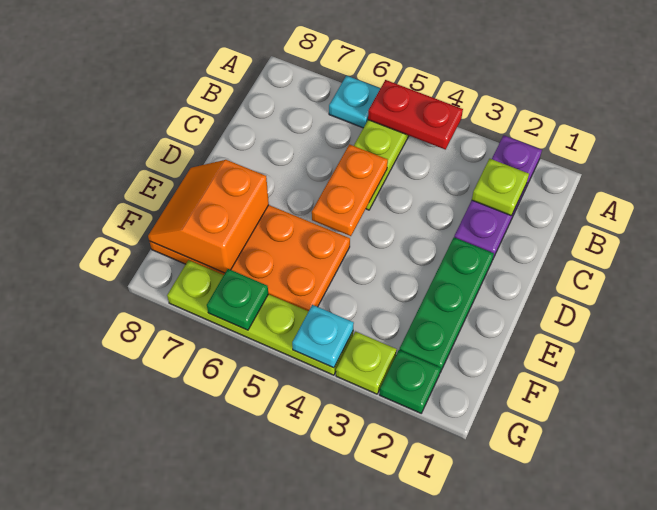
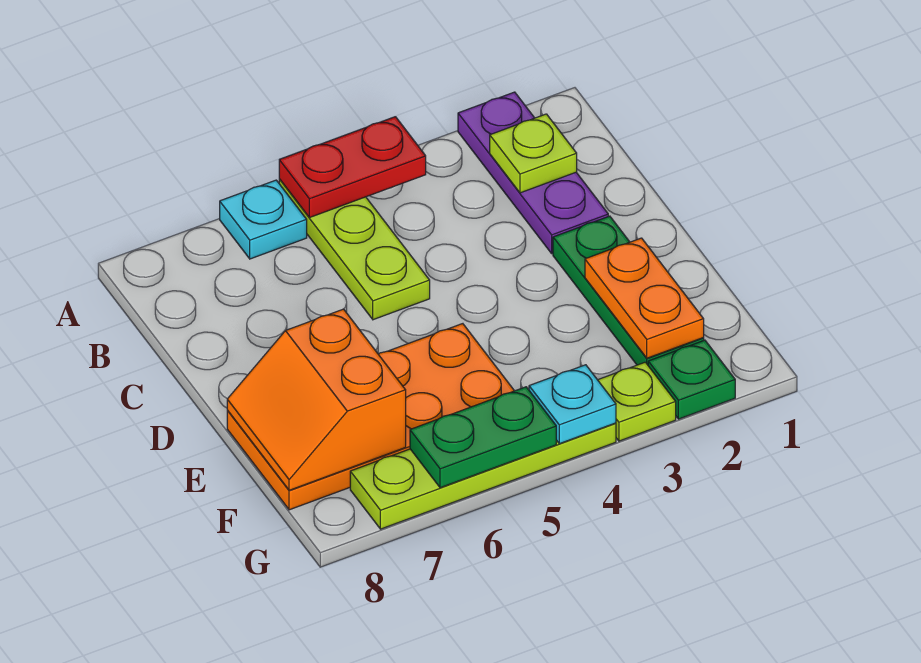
orange 1x2 plate [312,144,388,236] -> orange 1x2 plate moved to [585,238,704,358]
green 1x1 plate [207,269,268,330] -> green 1x2 plate [410,387,556,488]

